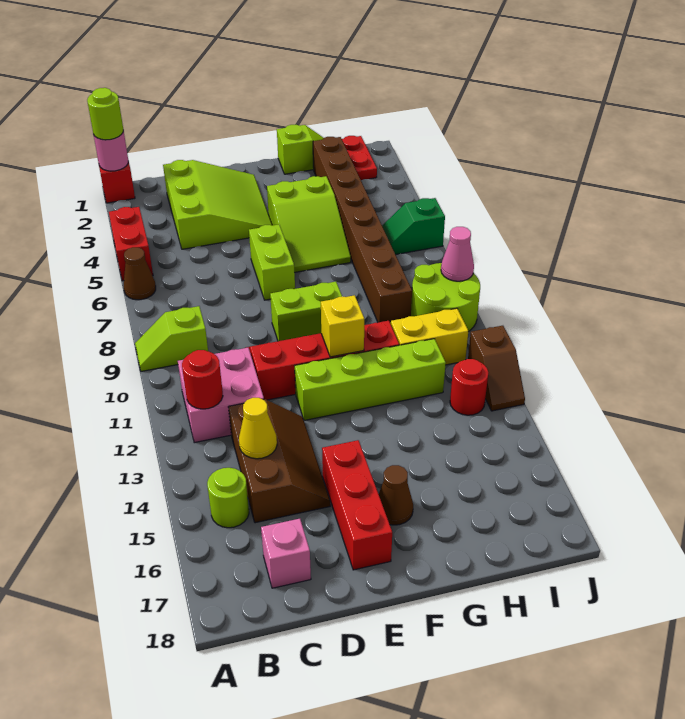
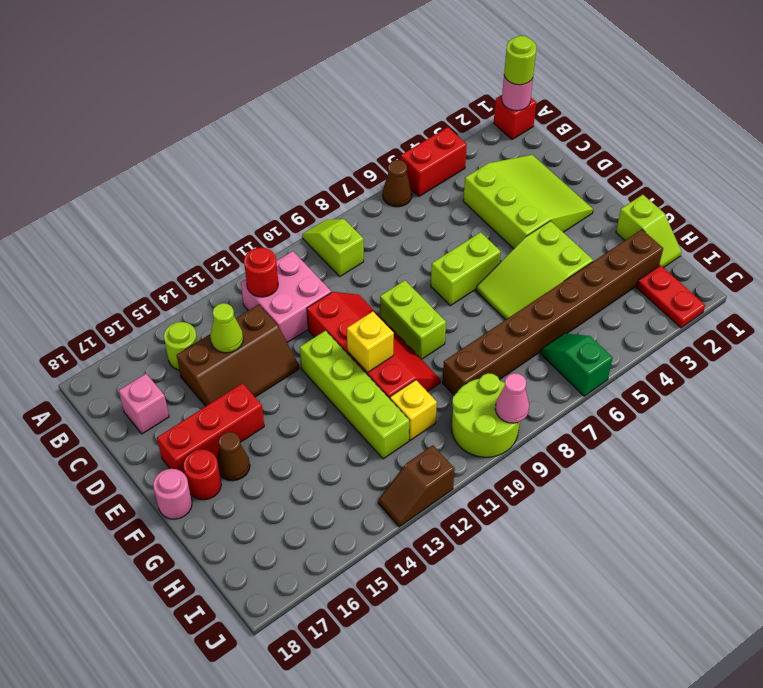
lime 3x3 slope [163,160,272,249] -> lime 3x3 slope turned to [463,155,593,249]
yellow 1x1 cone [239,398,277,459] -> lime 1x1 cone [210,303,243,353]
none -> pink 1x1 round brick [153,469,192,519]
yellow 1x2 brick [391,308,468,365] -> yellow 1x1 brick [390,380,437,440]
red 1x2 plate [342,136,377,180] -> red 1x2 plate turned to [637,265,705,328]
red 1x1 round brick [450,359,488,415] -> red 1x1 round brick moved to [183,449,221,500]

